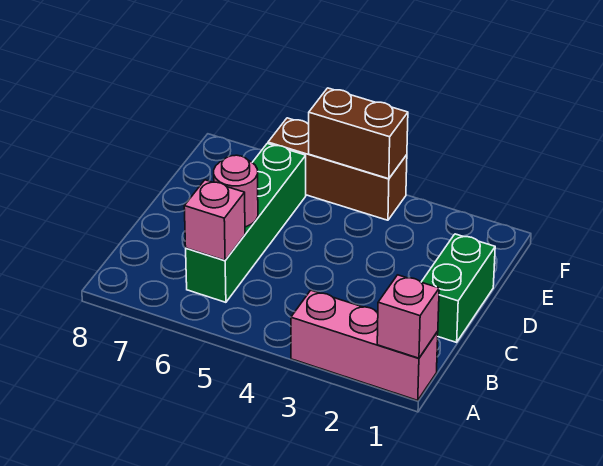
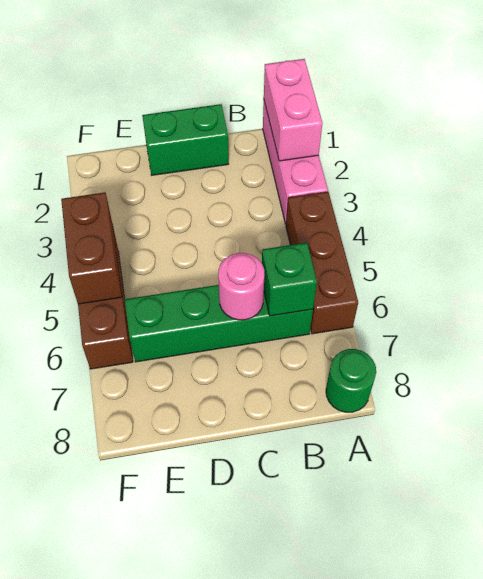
pink 1x1 brick [377,275,439,358] -> pink 1x2 brick [264,59,323,161]
none -> brown 1x3 brick [286,192,358,334]
none -> green 1x1 round brick [326,349,376,412]
pink 1x1 brick [184,180,245,260] -> green 1x1 brick [262,243,317,316]

